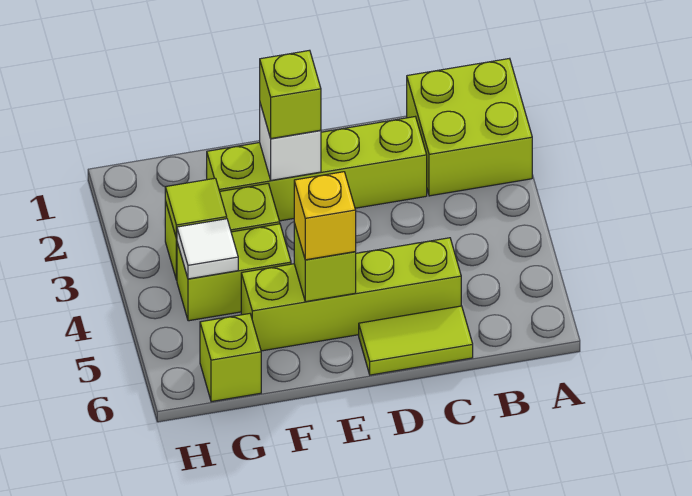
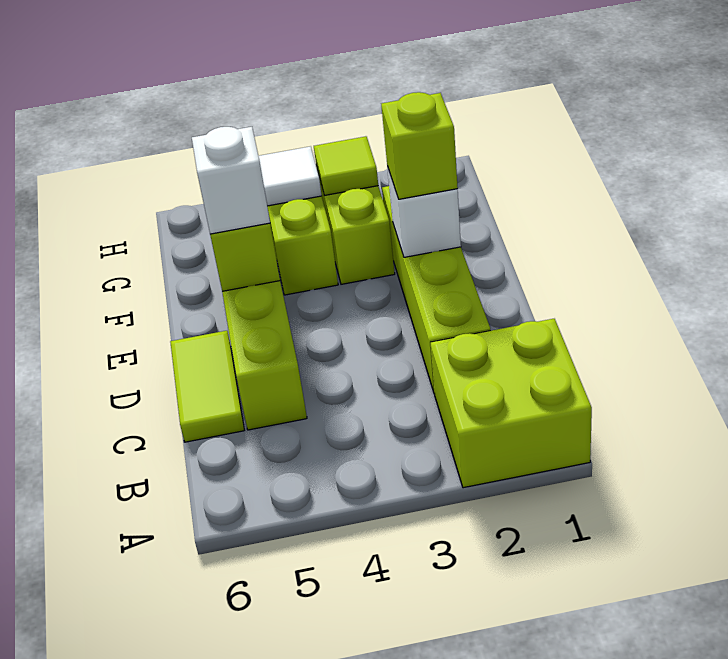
yellow 1x1 brick [294,172,356,260] -> white 1x1 brick [192,127,270,234]
lime 1x1 brick [200,314,261,402] -> none

